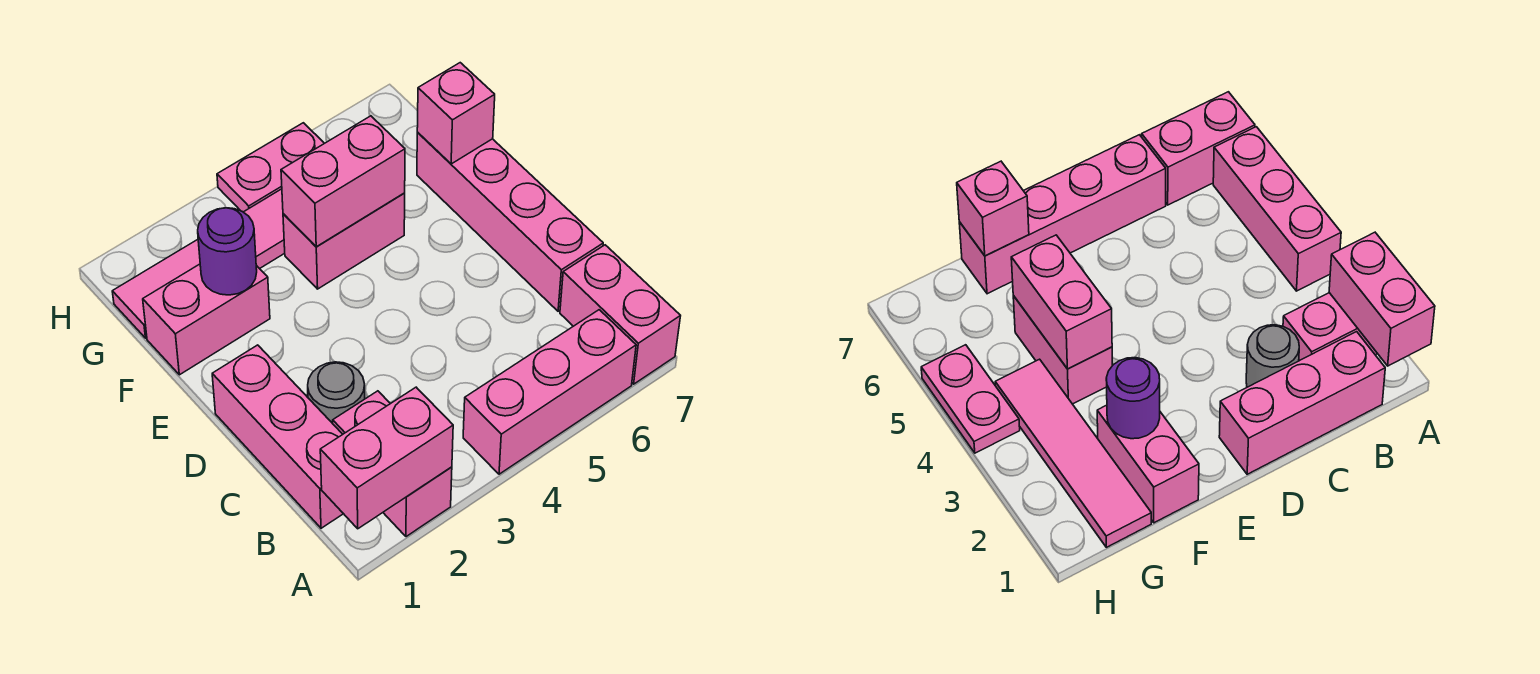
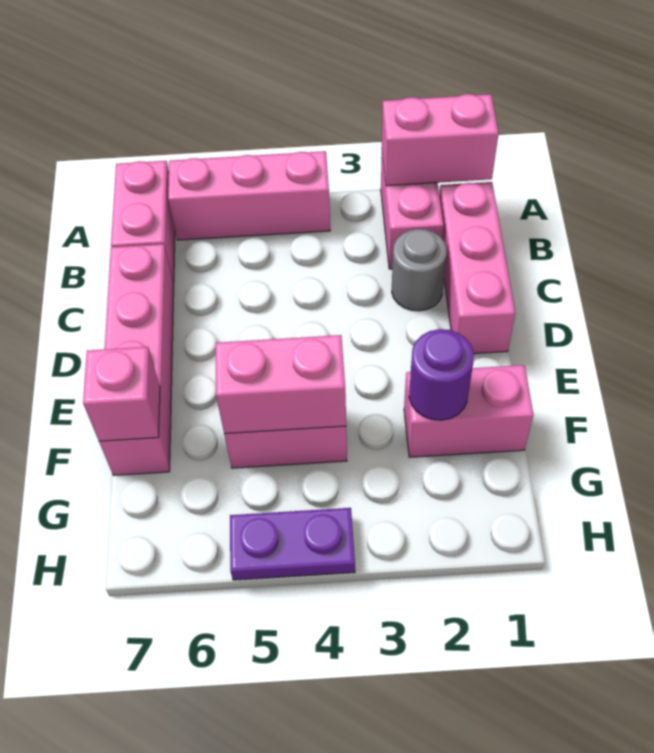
pink 1x4 tile [112,189,285,338] -> none
pink 1x2 plate [217,123,324,212] -> purple 1x2 plate [230,508,355,580]

